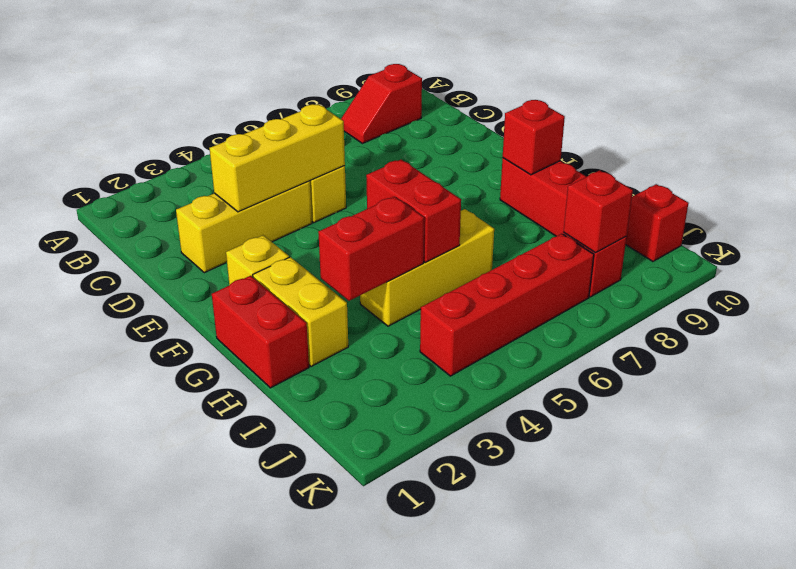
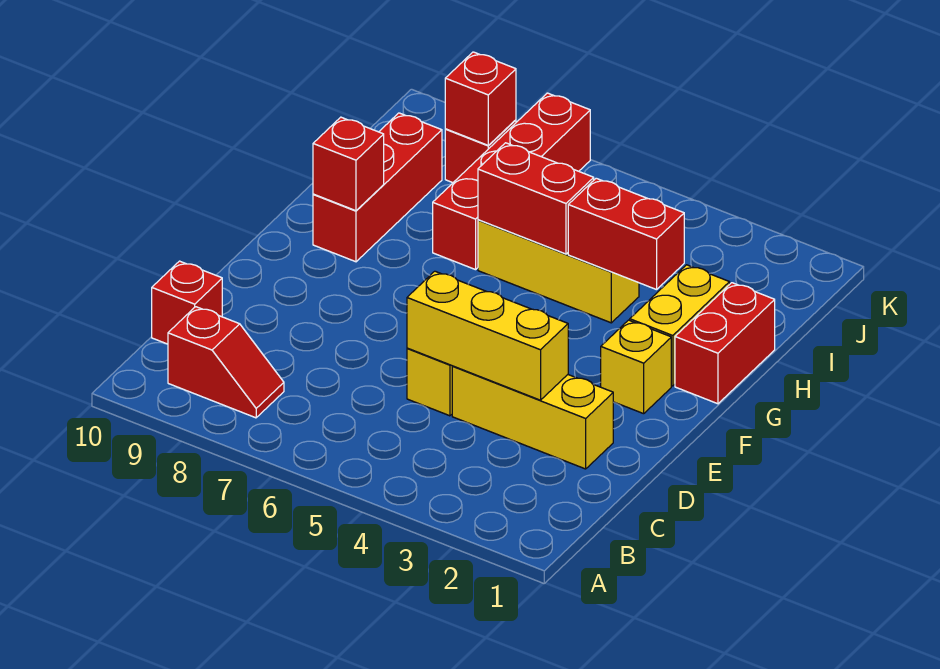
red 1x2 brick [366,160,461,262] -> red 1x2 brick turned to [478,143,594,254]
red 1x4 brick [420,234,594,376] -> red 1x4 brick turned to [433,93,590,270]
red 1x1 brick [626,184,689,261] -> red 1x1 brick moved to [152,261,222,344]

